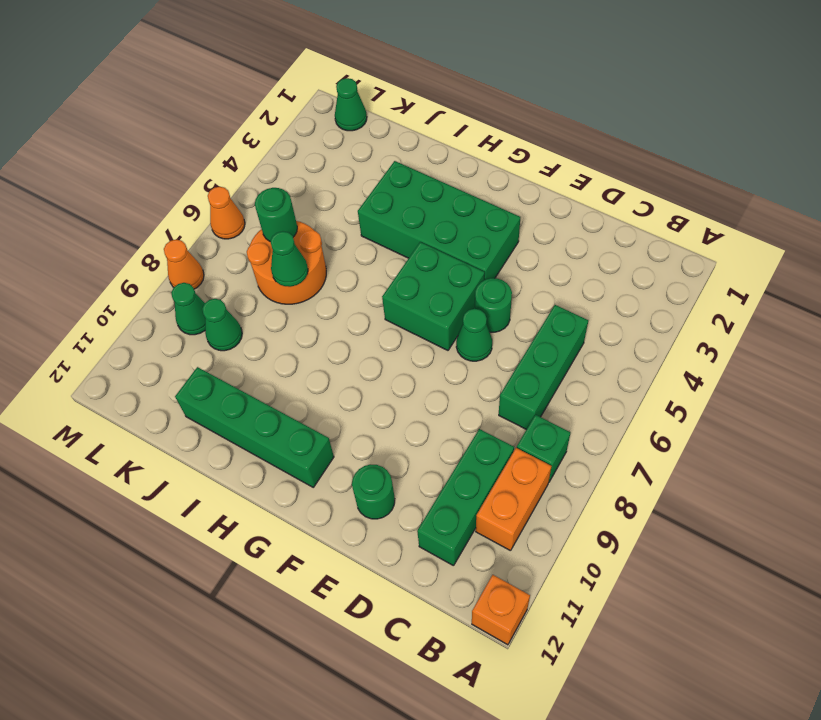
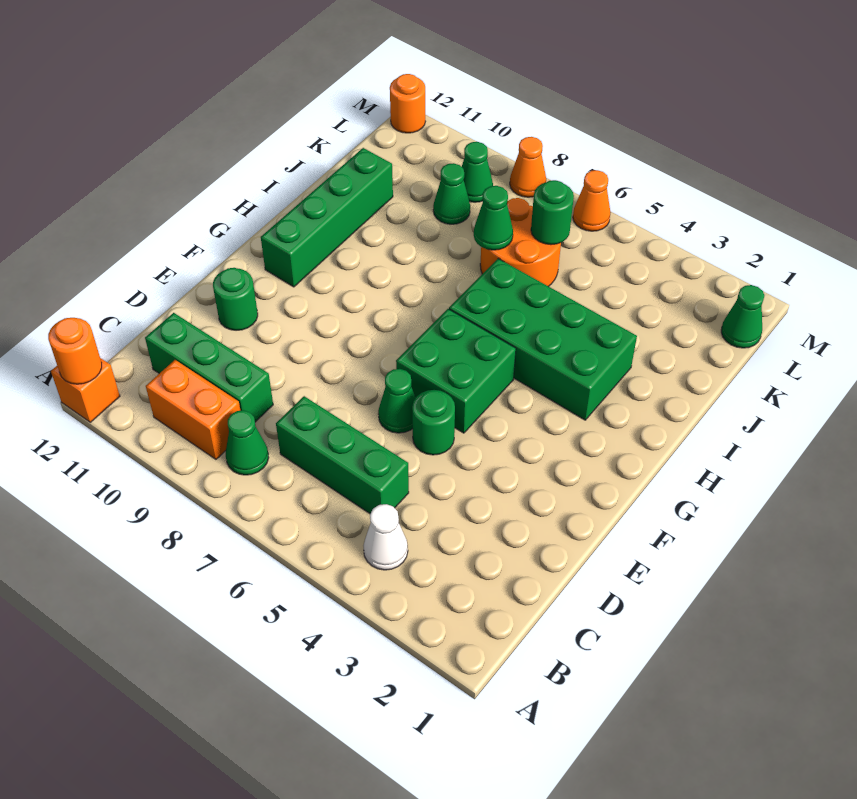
none -> orange 1x1 round brick [48,318,102,384]
none -> white 1x1 cone [363,504,408,570]
green 1x1 brick [517,415,571,482] -> green 1x1 cone [226,410,269,475]
green 2x4 brick [358,161,520,280] -> green 2x4 brick turned to [449,259,637,420]
none -> orange 1x1 round brick [390,74,425,133]

